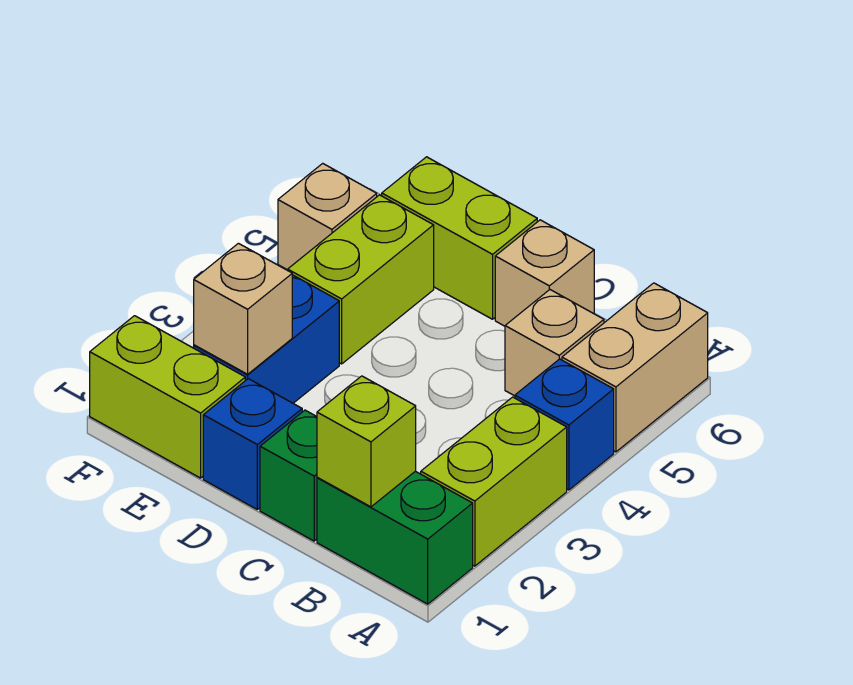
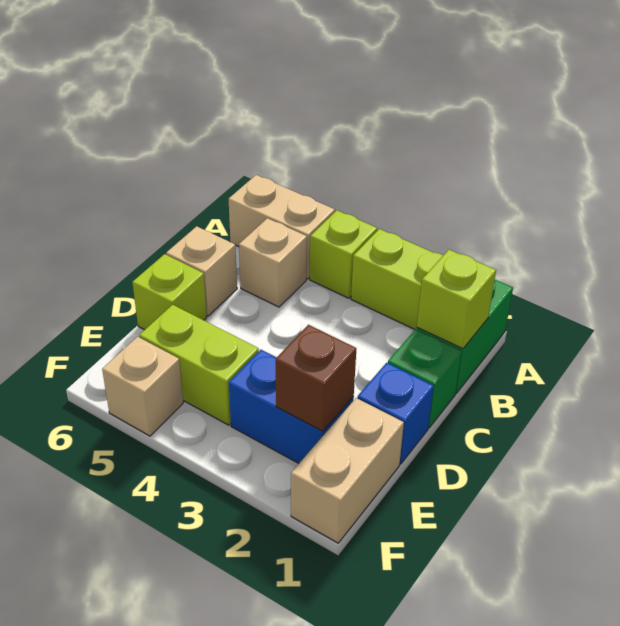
blue 1x1 brick [515,359,614,490] -> lime 1x1 brick [310,210,377,298]
lime 1x2 brick [382,157,537,319] -> lime 1x1 brick [132,254,207,330]
lime 1x2 brick [90,316,245,478] -> tan 1x2 brick [291,398,404,543]
tan 1x1 brick [194,243,292,374] -> brown 1x1 brick [276,325,356,432]

